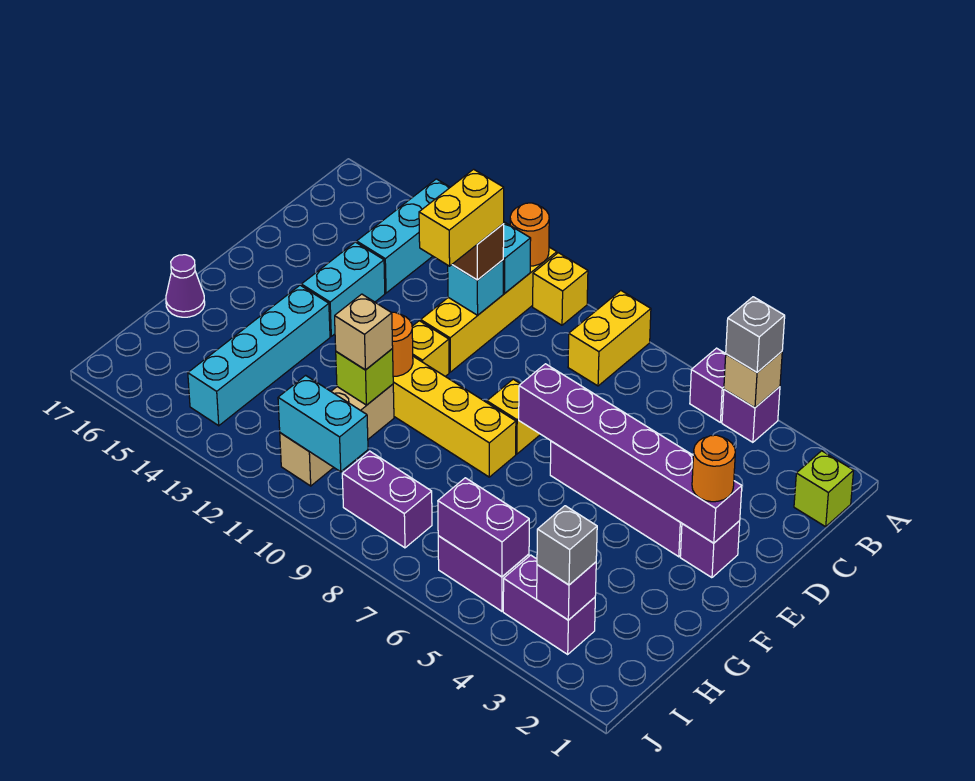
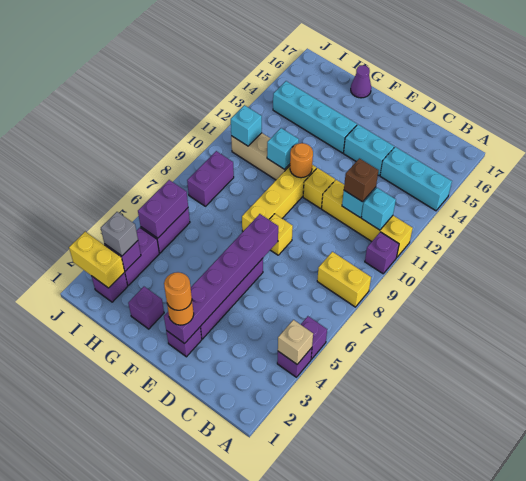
grey 1x1 brick [726,297,785,372] -> none
yellow 1x1 brick [533,253,588,325] -> purple 1x1 brick [365,232,399,274]
orange 1x1 round brick [510,203,549,266] -> orange 1x1 round brick moved to [164,272,192,310]
lime 1x1 brick [794,451,854,527] -> none
yellow 1x2 brick [419,169,504,266] -> yellow 1x2 brick moved to [69,232,124,288]
none -> purple 1x1 brick [128,287,164,329]
lime 1x1 brick [336,349,393,405] -> cyan 1x1 brick [267,128,299,169]
tan 1x1 brick [335,294,393,370] -> none
none -> purple 1x1 brick [92,272,128,302]
cyan 1x2 brick [278,375,368,472] -> cyan 1x1 brick [231,105,262,146]

